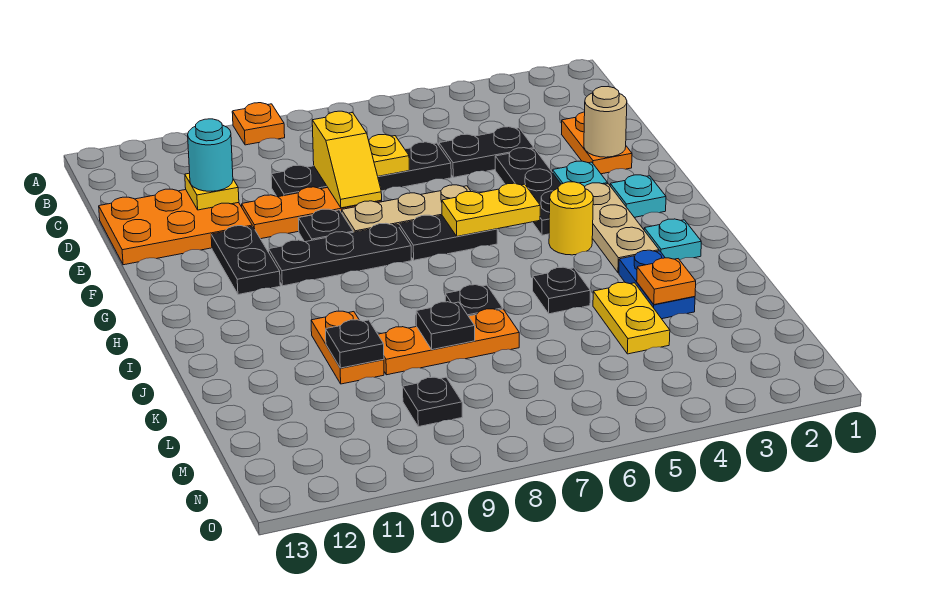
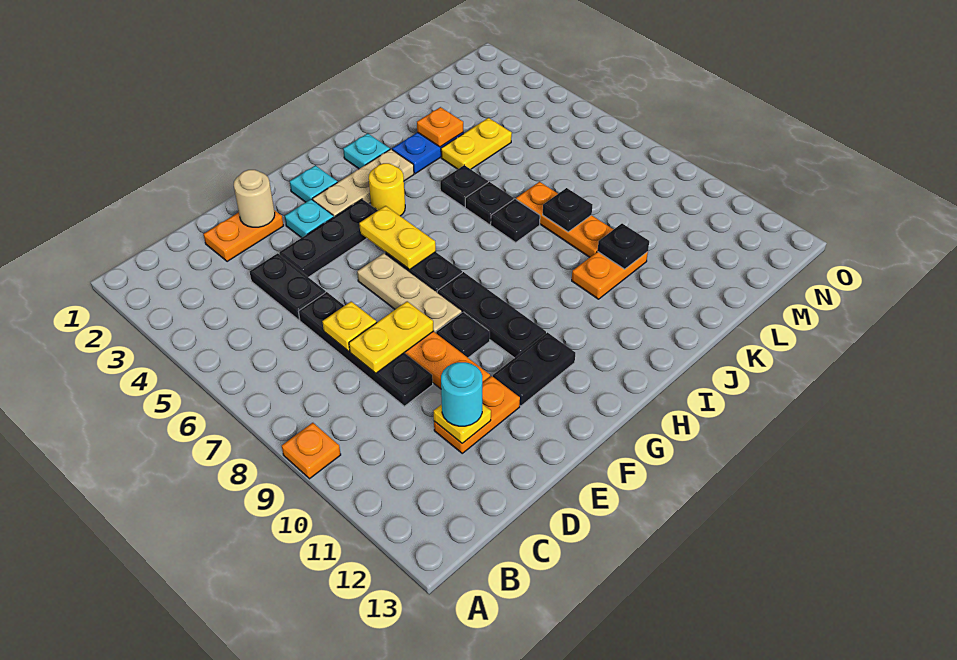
yellow 1x2 slope [312,111,382,208] -> yellow 1x2 plate [349,301,434,373]
orange 2x3 plate [99,189,252,265] -> orange 1x2 plate [434,376,520,453]
black 1x1 plate [403,377,462,427] -> black 1x1 plate moved to [465,182,514,225]

